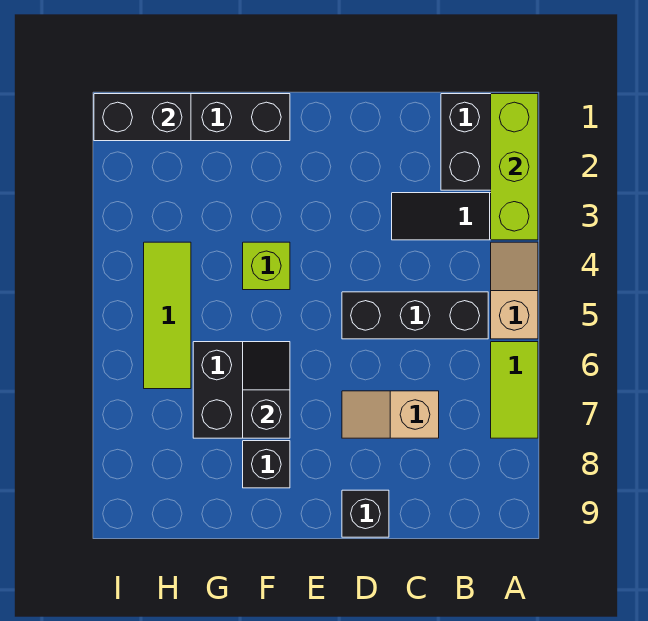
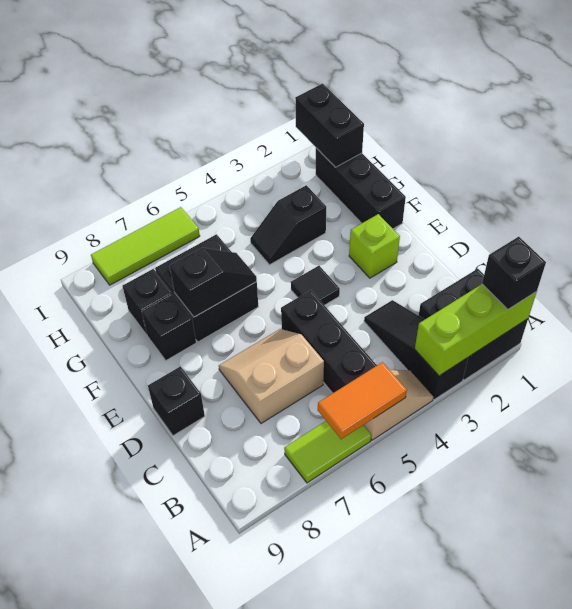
none -> black 1x1 brick [482,237,546,309]
none -> orange 1x2 tile [318,362,407,439]
tan 1x2 slope [342,391,439,438] -> tan 2x2 slope [219,329,324,423]
none -> black 1x1 tile [291,266,340,305]
lime 1x1 brick [243,242,290,290] -> lime 1x1 brick moved to [349,214,400,278]
none -> black 1x2 slope [250,185,326,265]
none -> black 1x1 brick [123,269,172,335]
lime 1x3 tile [144,242,191,389] -> lime 1x3 tile moved to [91,207,200,285]

